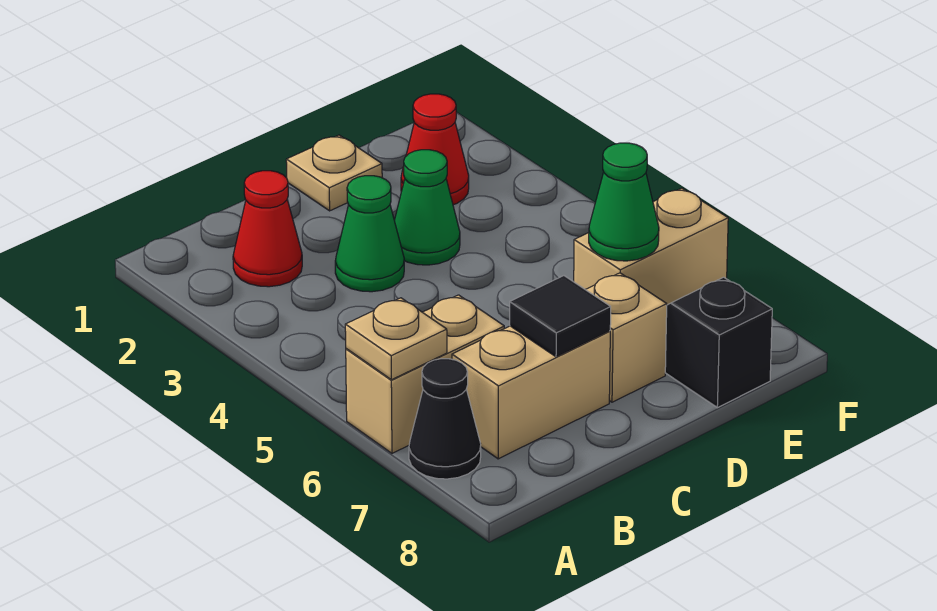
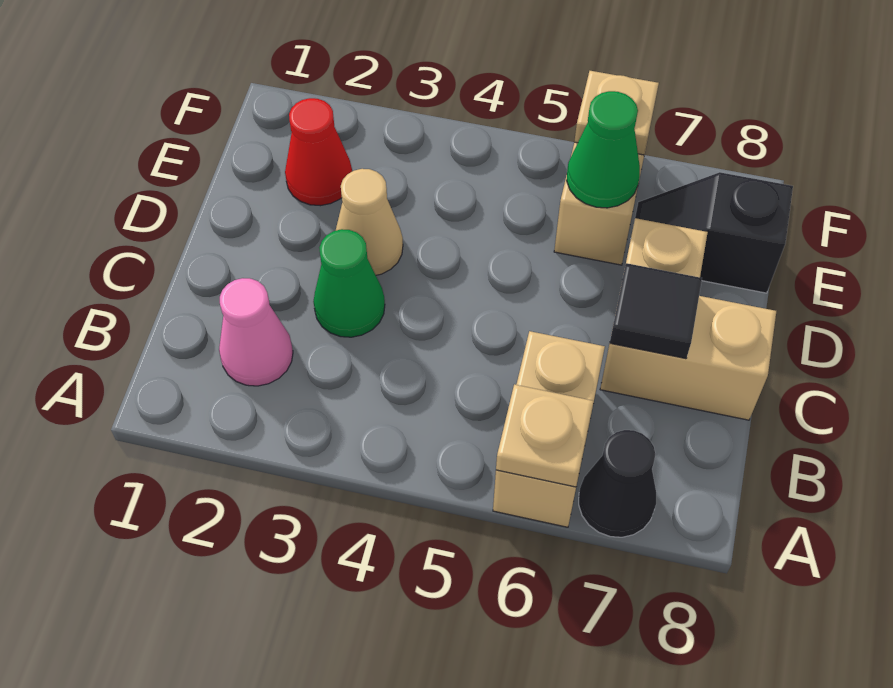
red 1x1 cone [233,171,302,287] -> pink 1x1 cone [219,278,293,386]
tan 1x2 brick [452,326,610,459] -> tan 1x2 brick turned to [600,296,776,420]
tan 1x1 plate [286,135,382,211] -> tan 1x1 plate moved to [574,71,659,155]
green 1x1 cone [394,150,460,265] -> tan 1x1 cone [336,169,403,275]

